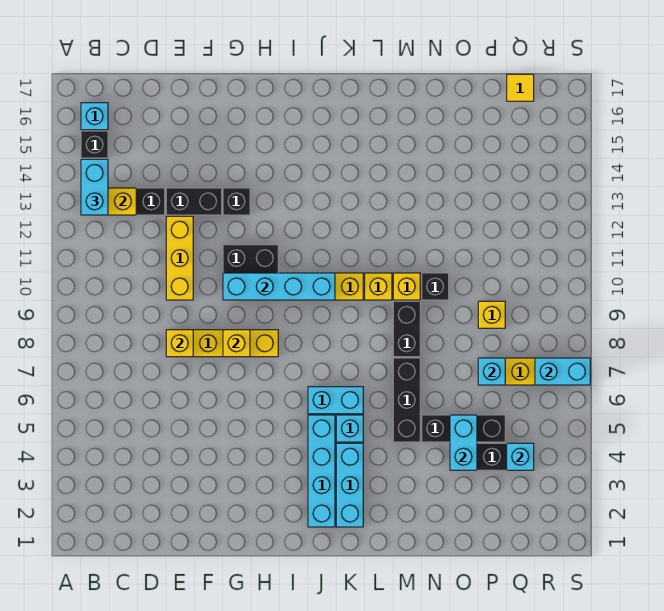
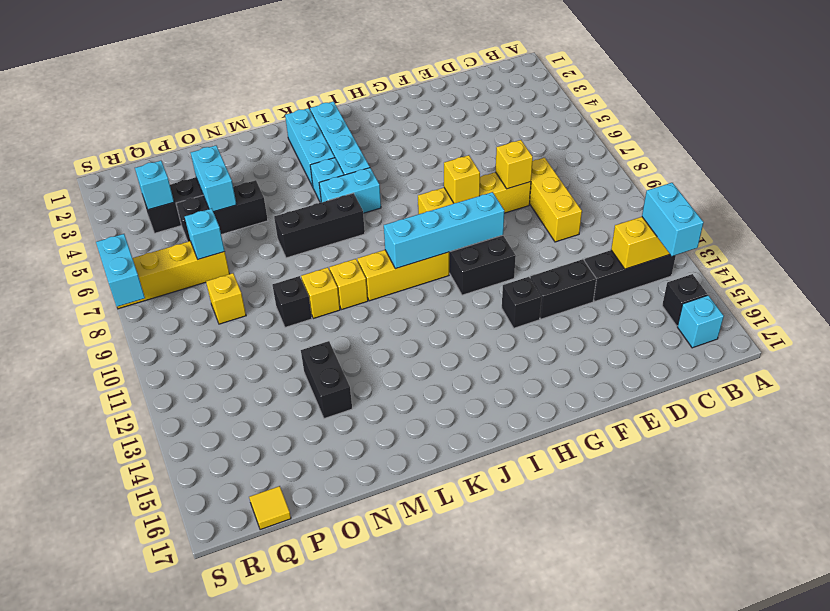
yellow 1x3 brick [166,216,193,300] -> yellow 1x3 brick moved to [529,158,582,242]
black 1x3 brick [393,358,420,442] -> black 1x3 brick turned to [274,193,365,258]
black 1x2 brick [393,301,420,357] -> black 1x2 brick moved to [301,341,352,419]
cyan 1x2 brick [535,358,590,385] -> cyan 1x2 brick turned to [96,234,145,307]

